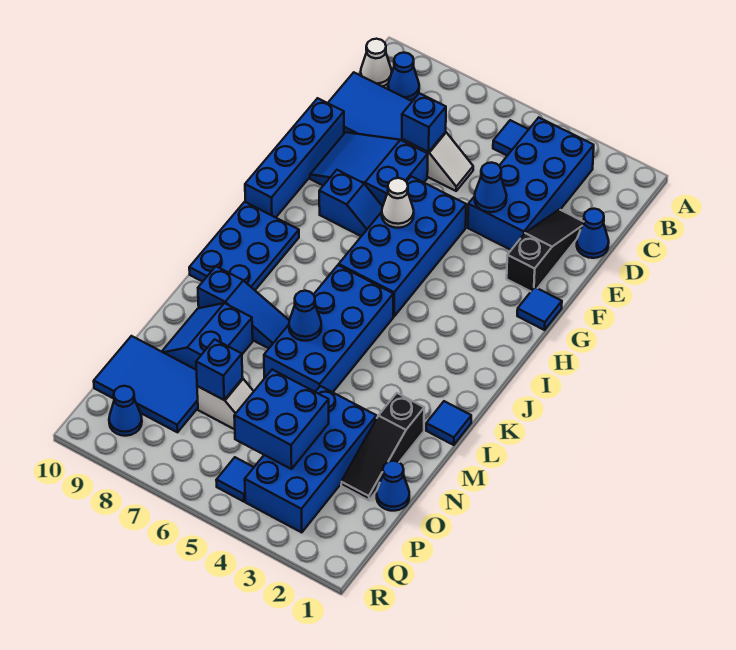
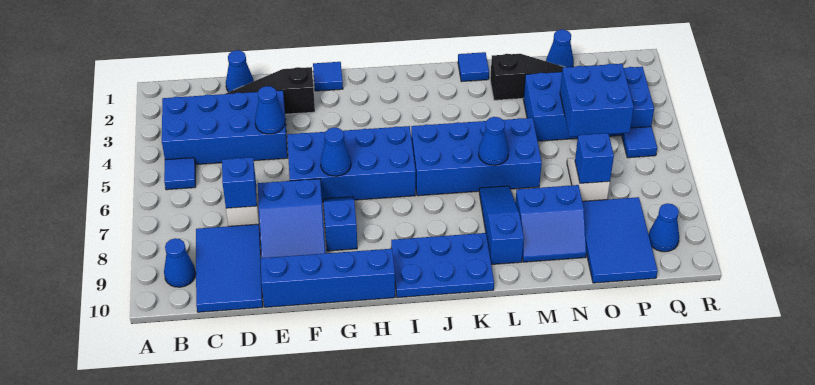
white 1x1 cone [361,39,392,87] -> none
white 1x1 cone [382,178,414,228] -> blue 1x1 cone [321,128,351,176]

